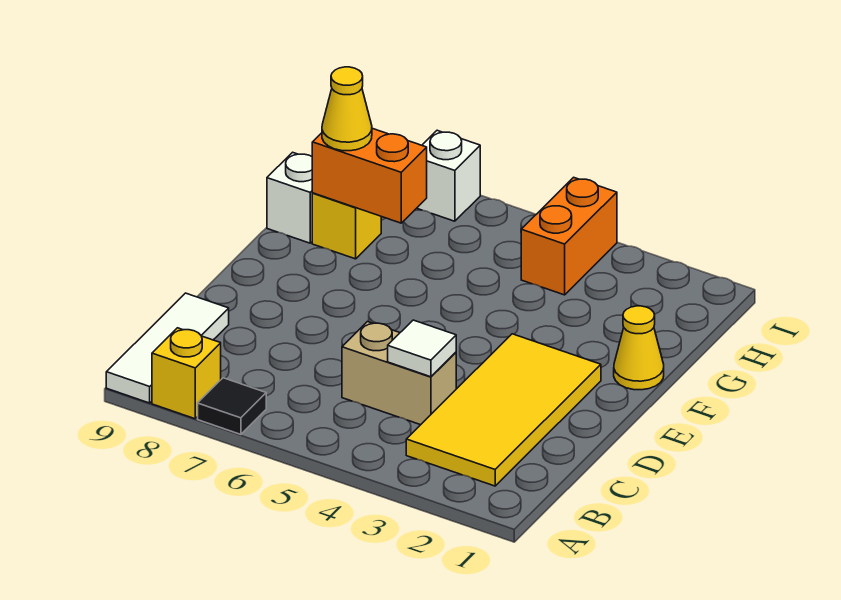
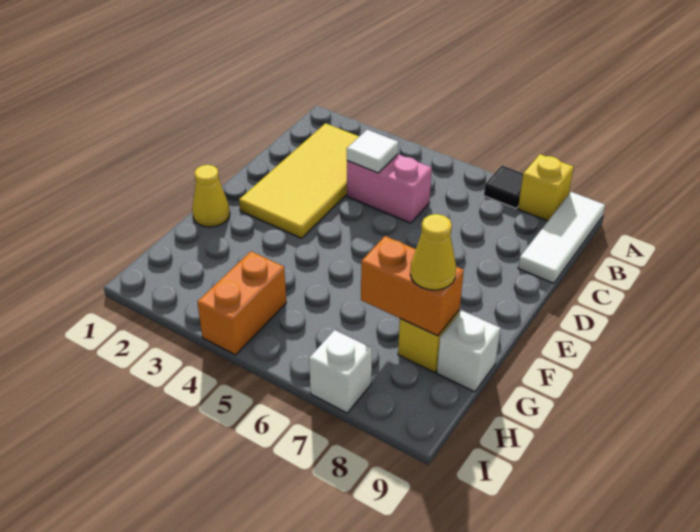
tan 1x2 brick [342,322,456,425] -> pink 1x2 brick [347,154,432,223]

